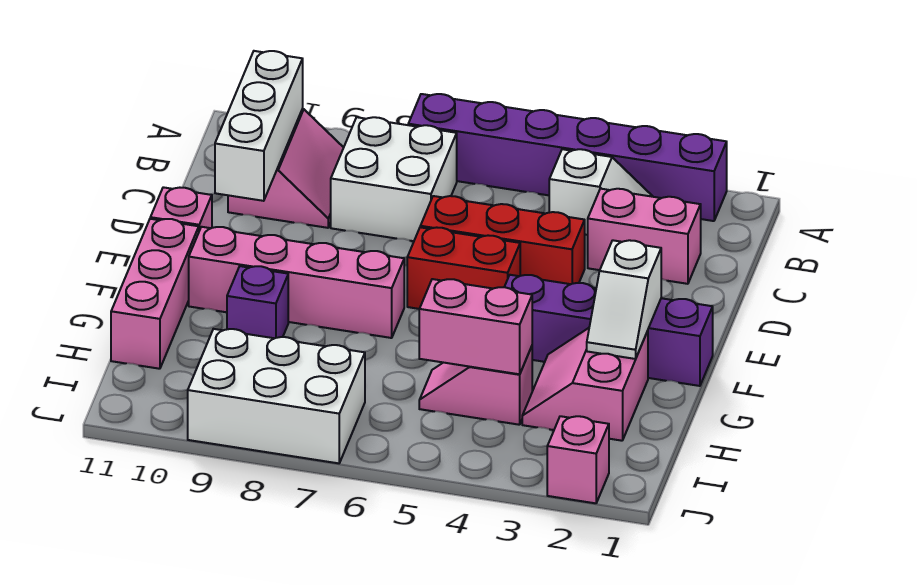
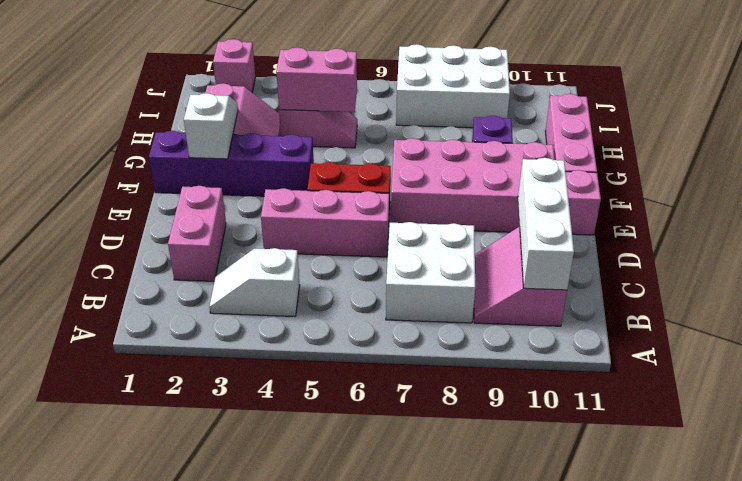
purple 1x6 brick [408,94,727,221] -> none
pink 1x2 brick [588,189,701,284] -> pink 1x2 brick turned to [168,186,226,281]
red 1x3 brick [420,196,585,284] -> pink 1x3 brick [261,188,389,257]
pink 1x4 brick [189,227,404,338] -> pink 2x4 brick [391,138,555,232]

